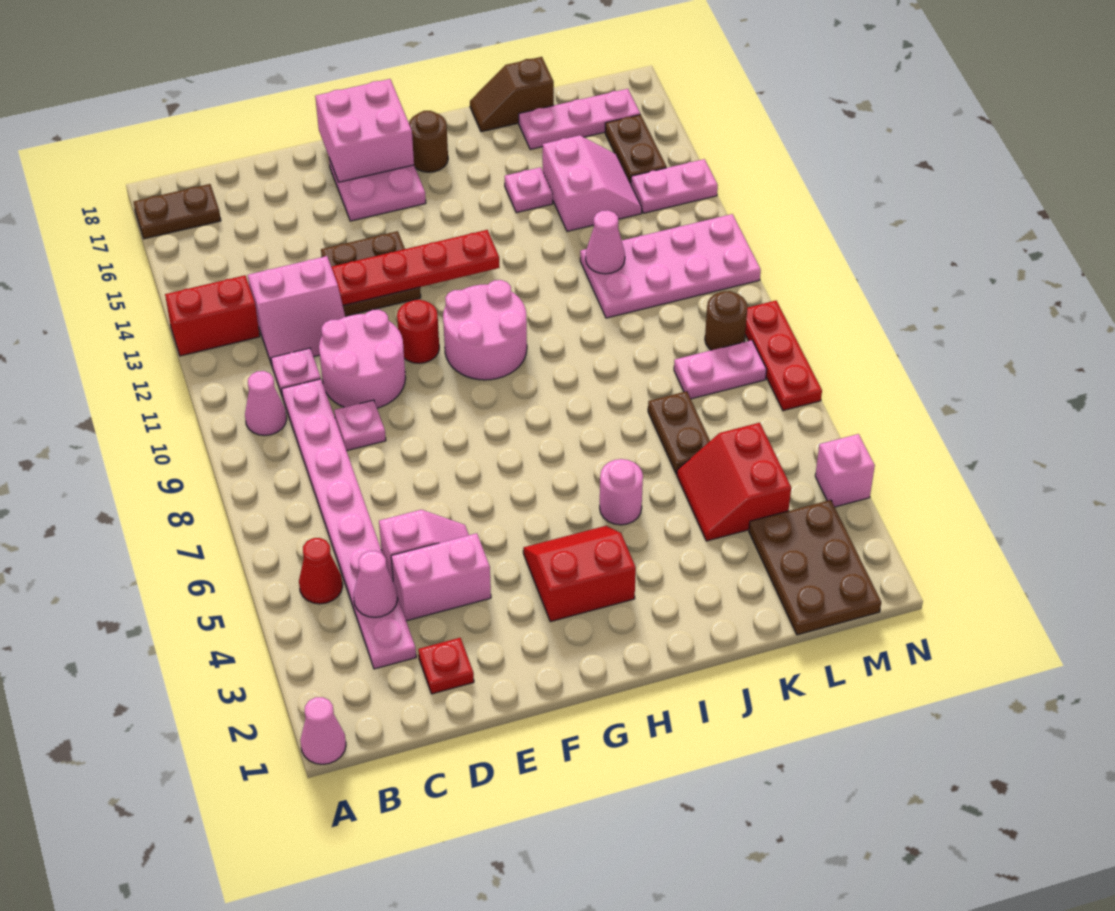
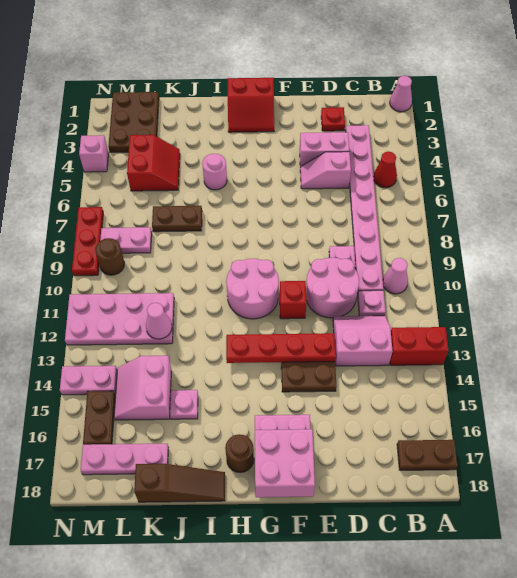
pink 1x1 cone [353,551,398,617] -> none
red 1x1 round brick [397,300,439,363] -> red 1x1 brick [280,281,307,319]
red 2x2 slope [523,526,636,622] -> red 2x2 slope moved to [228,78,274,132]
brown 1x2 slope [470,57,554,132] -> brown 1x3 slope [134,464,225,502]
brown 1x2 plate [648,391,710,474] -> brown 1x2 plate turned to [152,206,202,232]

